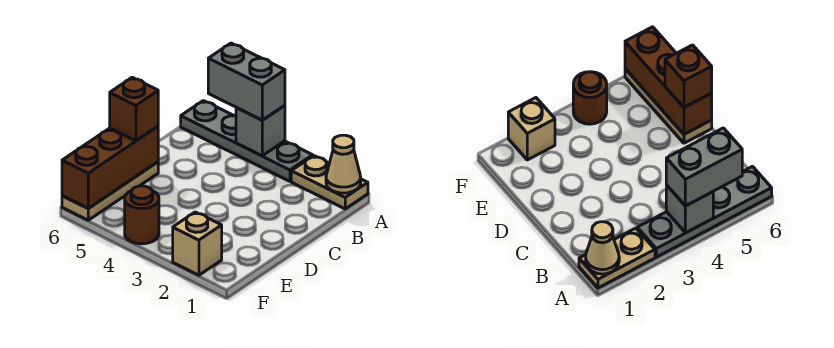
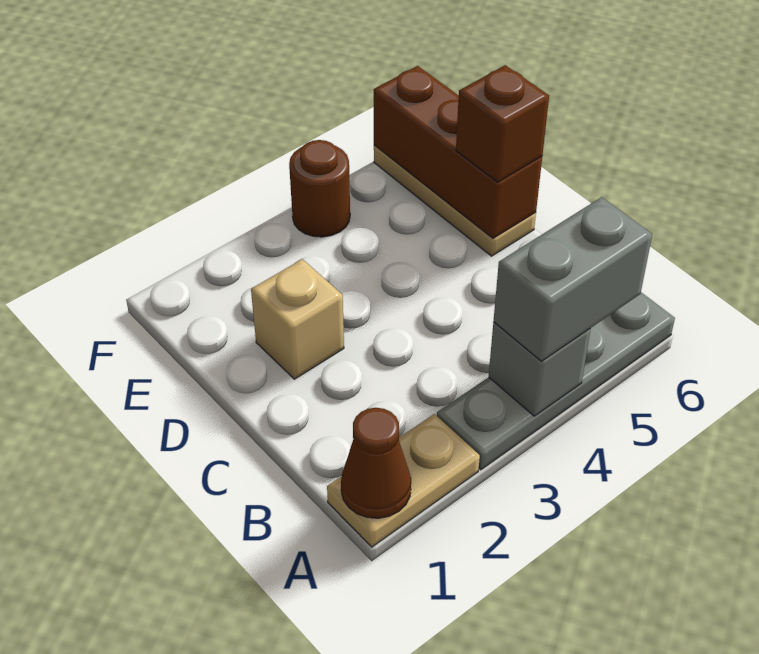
tan 1x1 cone [326,135,361,193] -> brown 1x1 cone [341,408,411,518]
tan 1x1 brick [173,212,222,275] -> tan 1x1 brick moved to [251,259,344,379]

